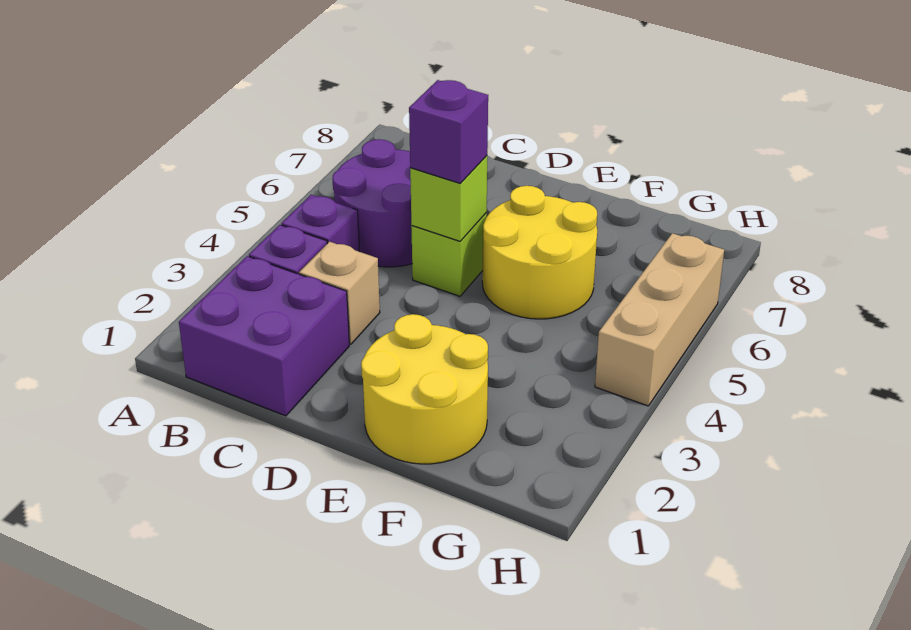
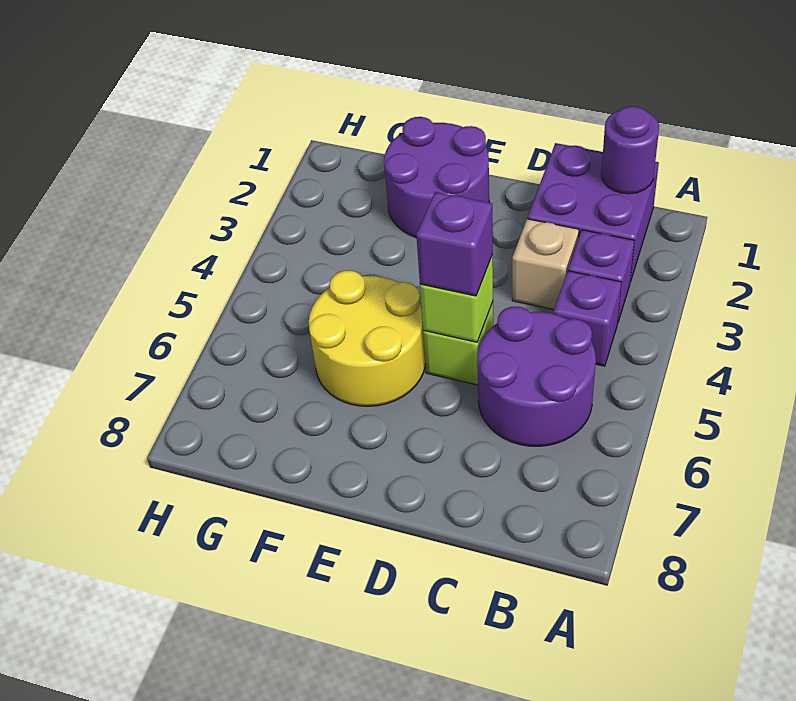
none -> purple 1x1 round brick [601,106,659,194]
yellow 2x2 round brick [361,314,488,464] -> purple 2x2 round brick [384,117,489,238]
tan 1x3 brick [595,233,724,406] -> none

